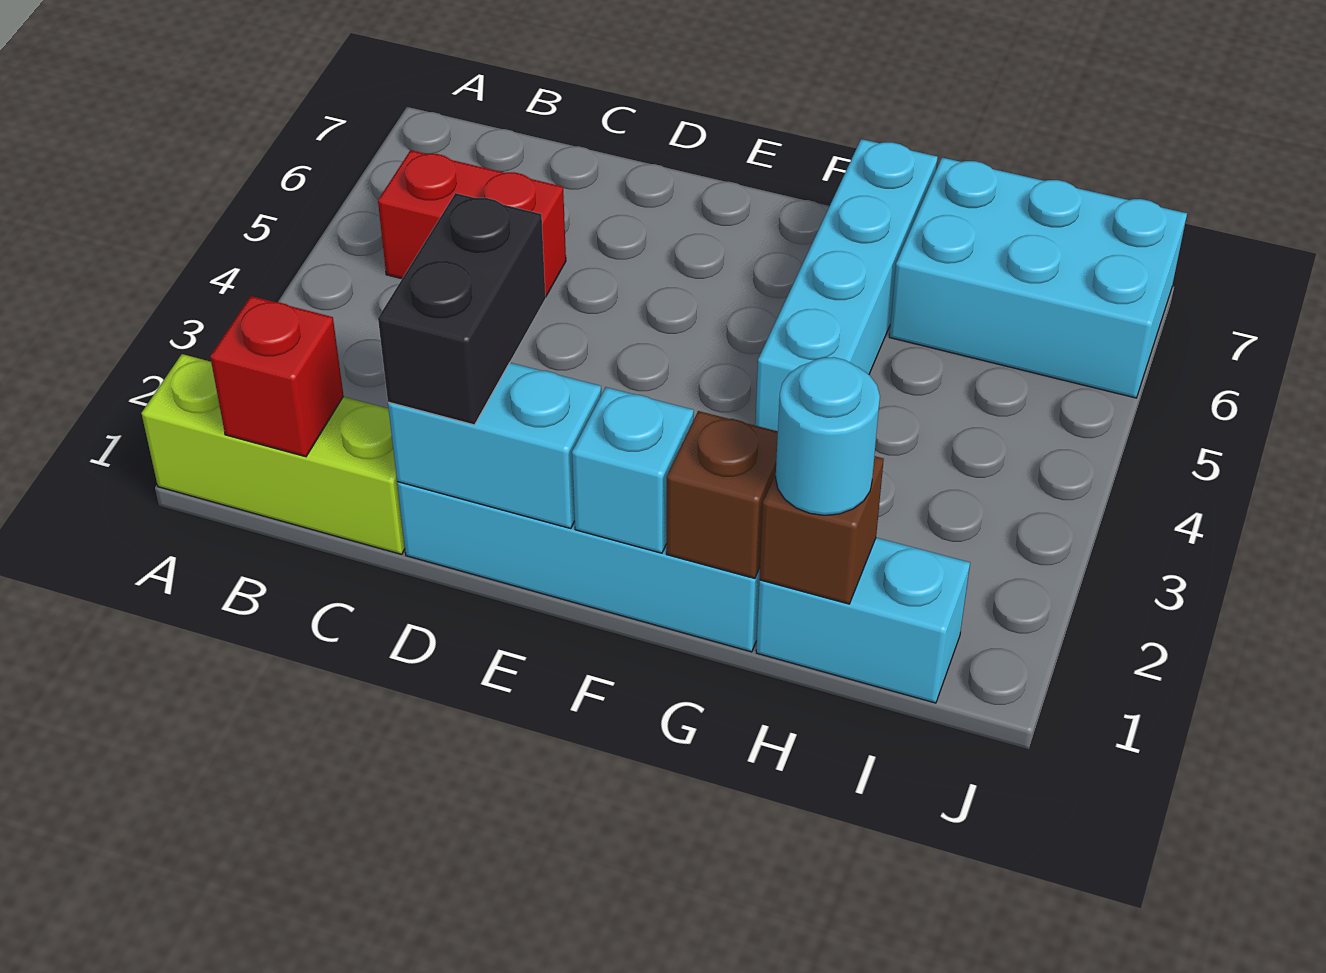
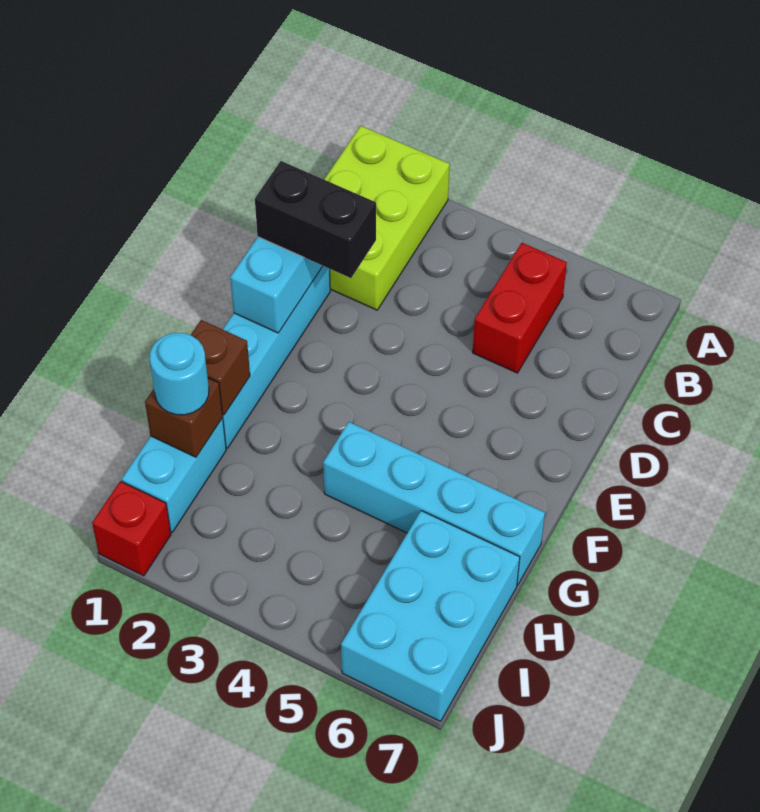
lime 1x3 brick [141,354,405,554] -> lime 2x3 brick [324,126,450,310]
red 1x1 brick [210,296,344,457] -> red 1x1 brick moved to [92,481,171,576]
cyan 1x1 brick [572,387,694,553] -> none

